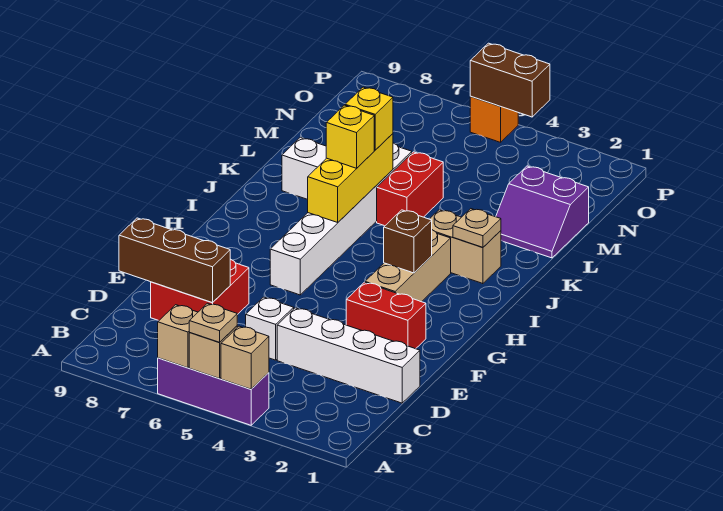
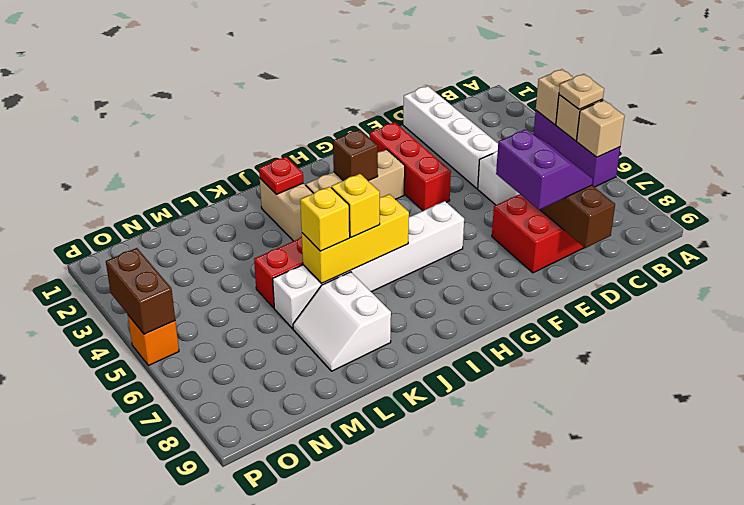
red 1x2 brick [346,282,426,349] -> red 1x3 brick [370,122,451,211]
tan 1x1 plate [453,209,501,248] -> red 1x1 plate [259,157,303,194]
purple 2x2 slope [496,166,589,258] -> purple 2x2 slope moved to [496,130,593,210]

